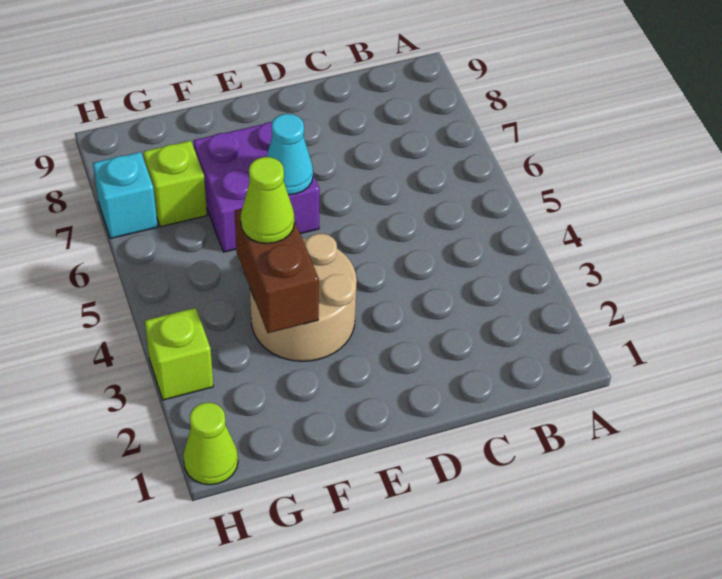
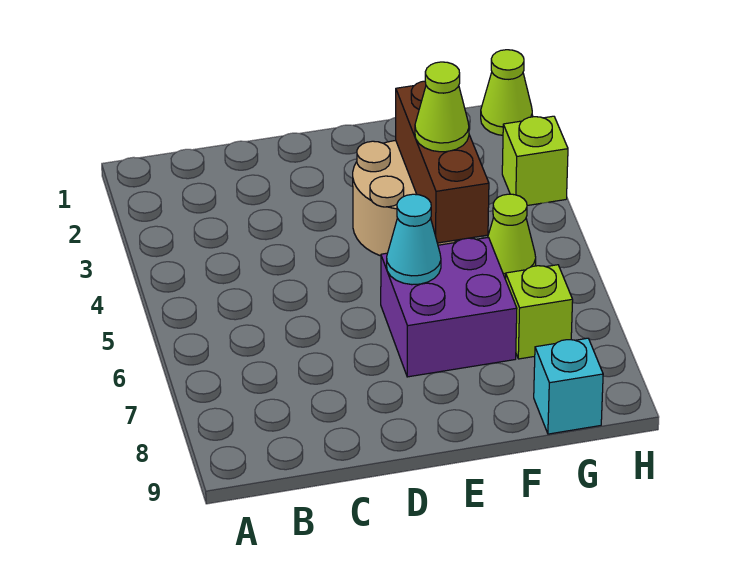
brown 1x2 brick [235,209,319,333] -> brown 1x3 brick [396,81,489,243]
none -> lime 1x1 cone [488,194,536,279]
cyan 1x1 brick [93,152,158,239] -> cyan 1x1 brick moved to [534,338,603,434]

